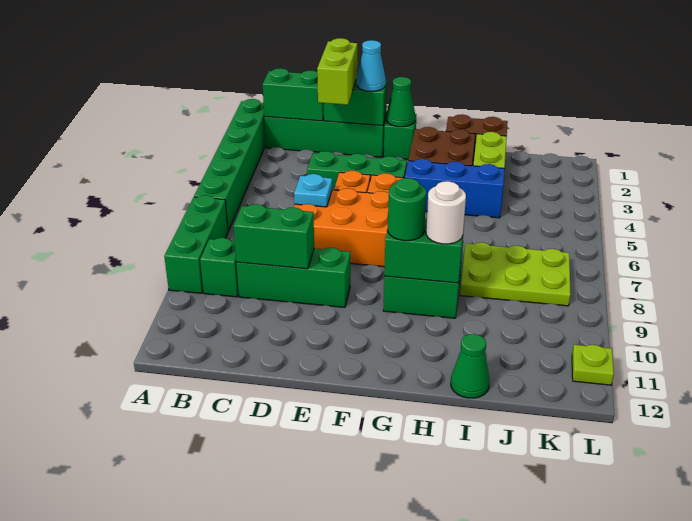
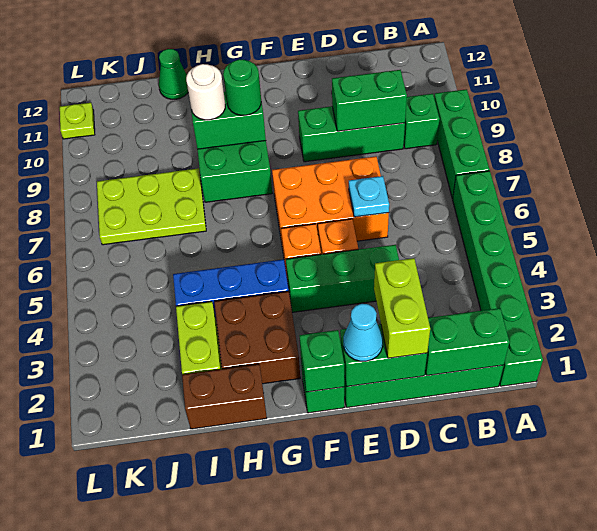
green 1x1 cone [386,77,415,127] -> green 1x1 brick [299,330,344,392]

